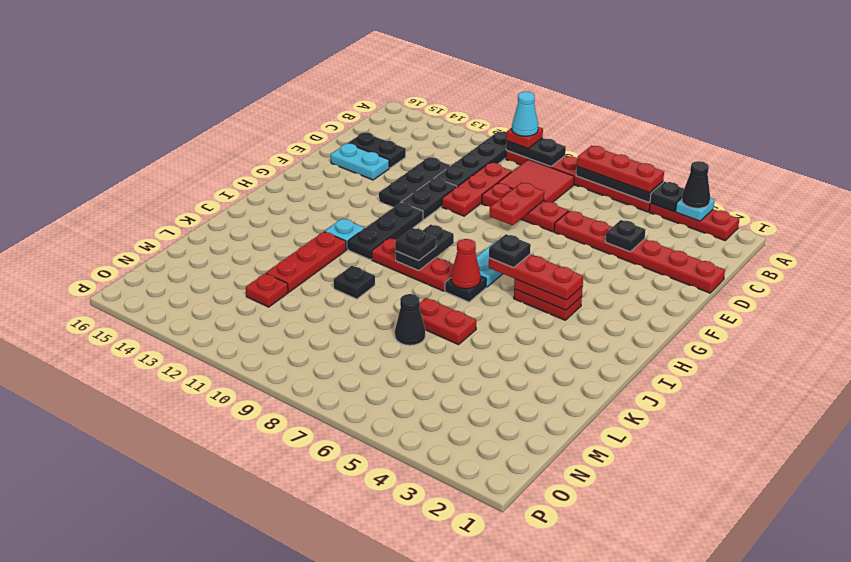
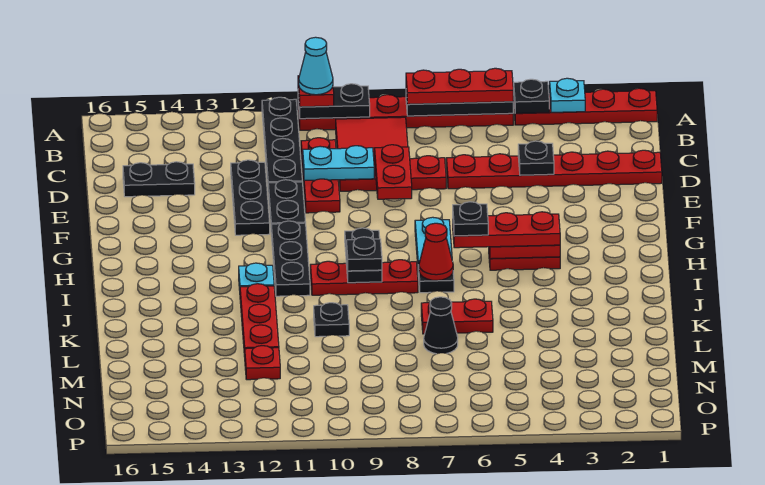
red 1x3 plate [649,203,739,240] -> red 1x4 plate [514,88,657,125]
black 1x1 cone [682,161,710,208] -> none
cyan 1x2 plate [331,144,389,180] -> cyan 1x2 plate moved to [303,146,374,181]

